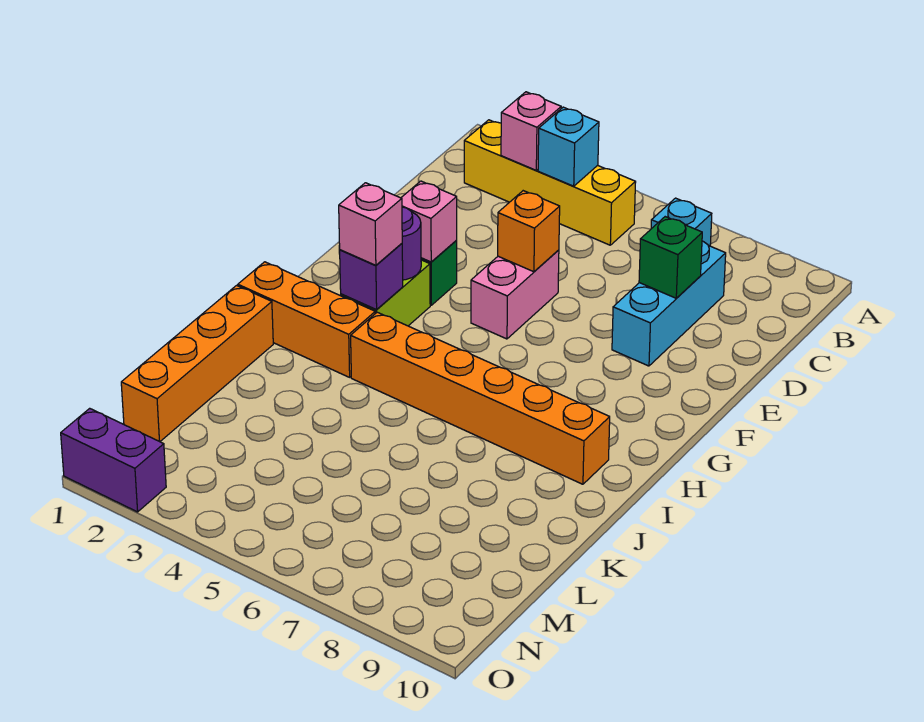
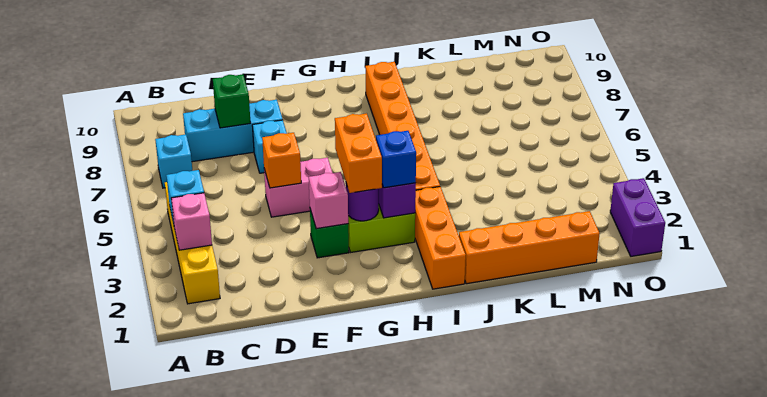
none -> cyan 1x1 brick [252,120,287,173]
none -> orange 1x2 brick [335,113,382,193]
pink 1x1 brick [339,183,402,265] -> blue 1x1 brick [376,131,416,188]

